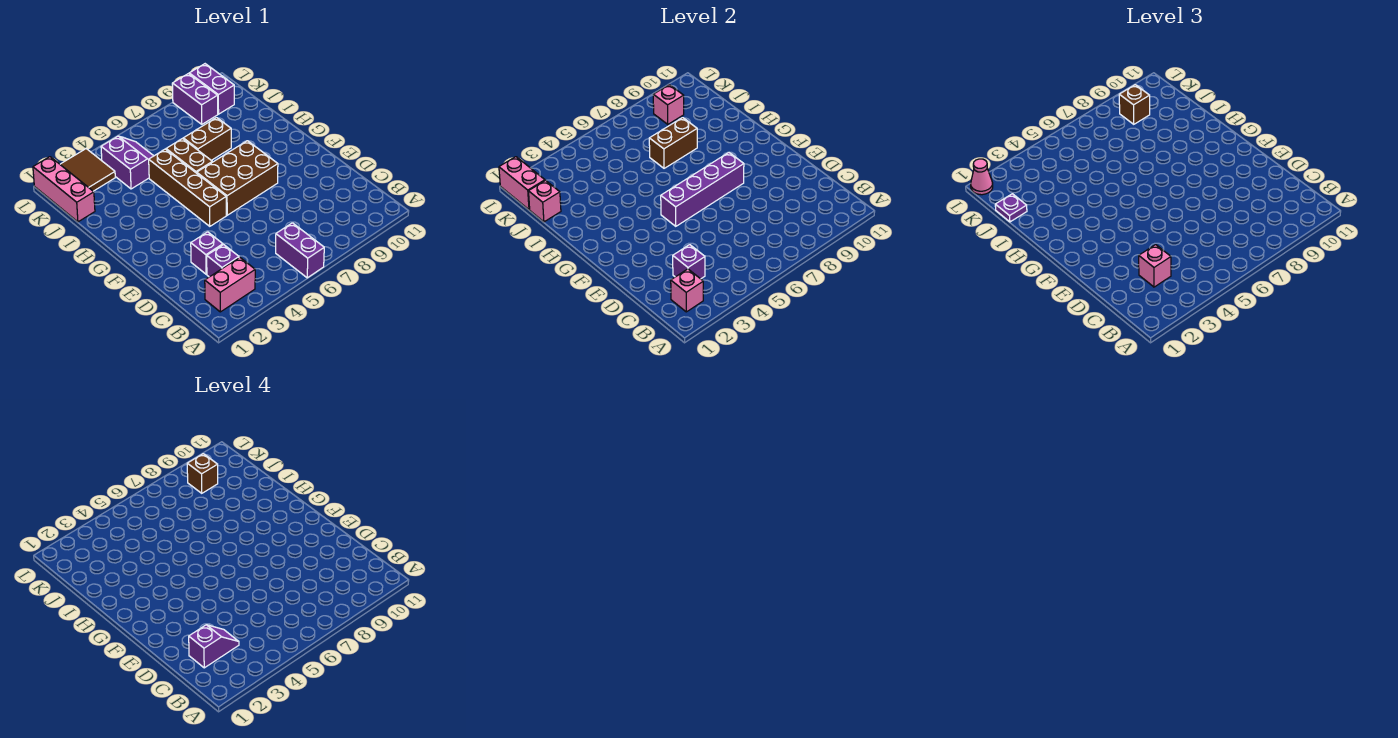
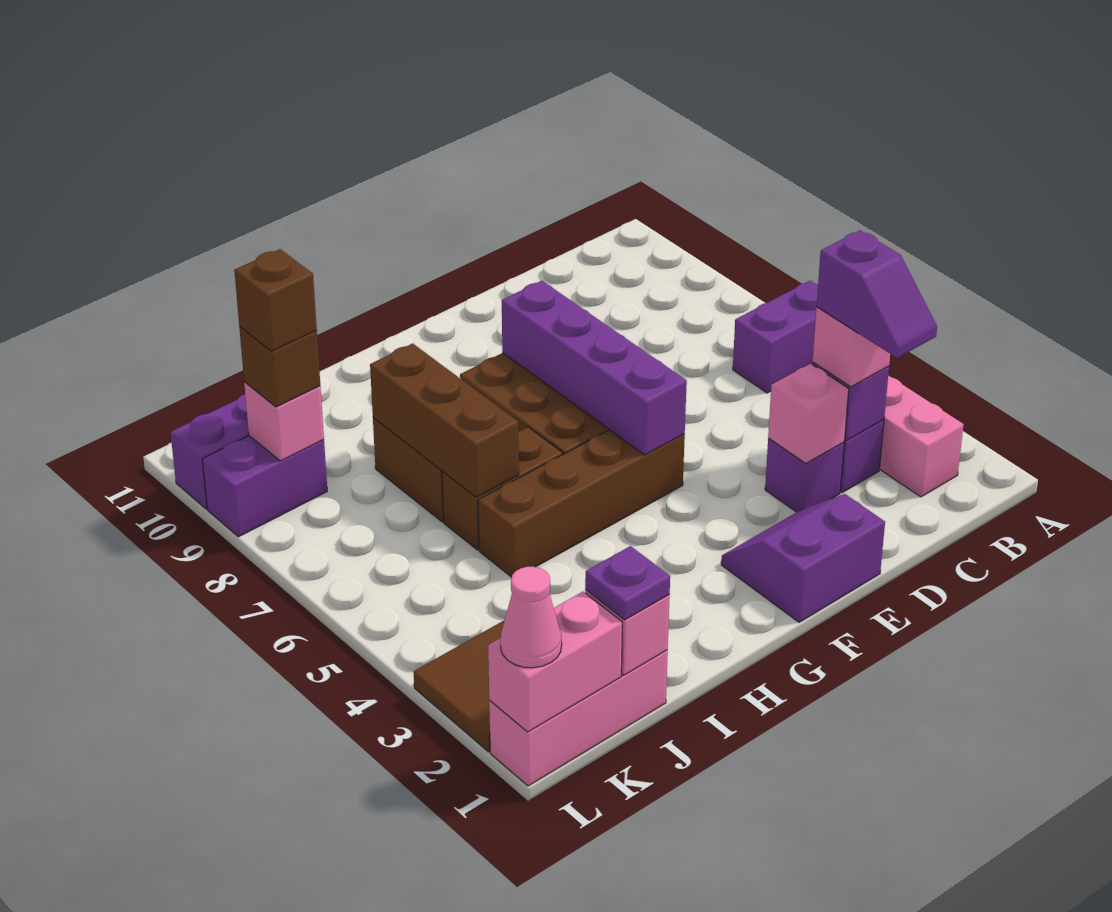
pink 1x1 brick [671,269,703,312] -> pink 1x1 brick moved to [768,364,849,463]
purple 1x2 slope [189,625,239,668] -> purple 1x2 slope turned to [817,230,937,358]
brown 1x2 brick [649,118,697,168] -> brown 1x3 brick [370,343,519,497]
purple 2x2 slope [101,136,153,189] -> purple 2x2 slope moved to [721,494,885,622]

